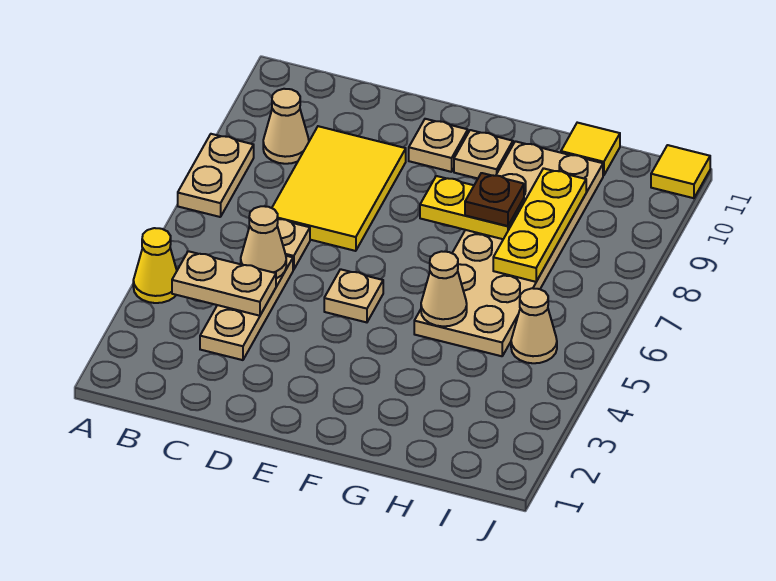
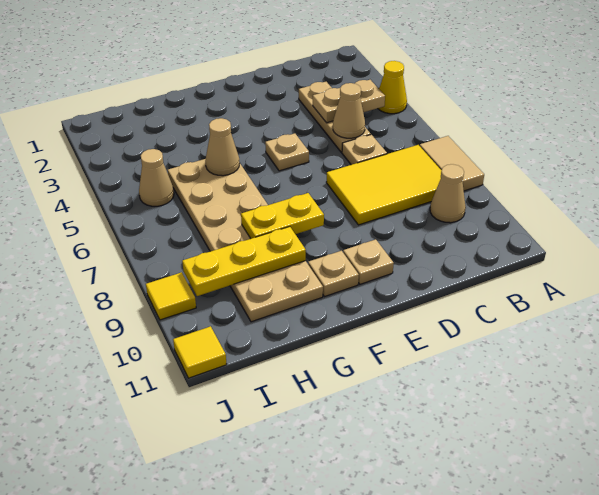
tan 1x2 plate [178,134,254,217] -> tan 1x2 tile [420,136,484,191]
yellow 2x3 tile [272,126,406,251] -> yellow 2x3 tile turned to [326,145,442,225]
brown 1x1 plate [465,173,524,226] -> none
yellow 1x3 plate [493,168,586,282] -> yellow 1x3 plate turned to [182,227,306,296]
yellow 1x1 tile [561,123,620,176] -> yellow 1x1 tile moved to [146,272,196,320]

